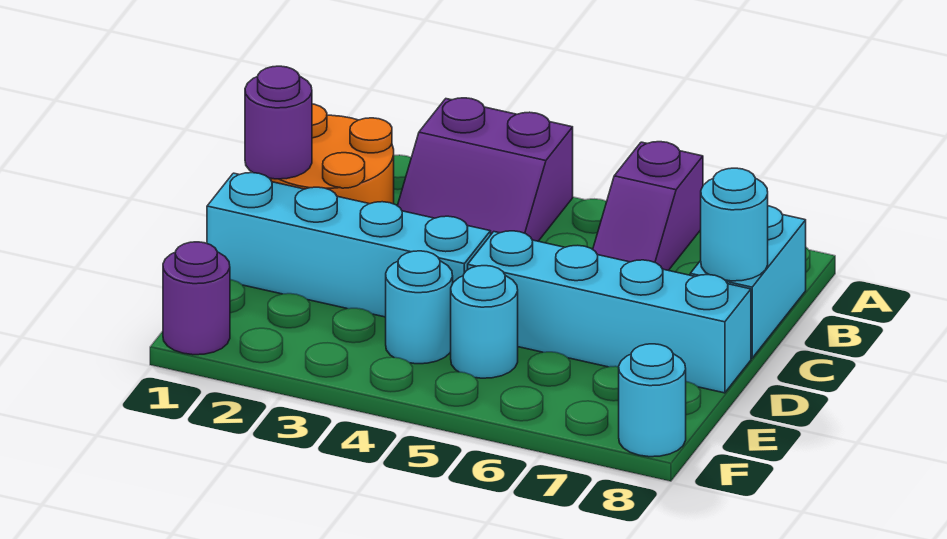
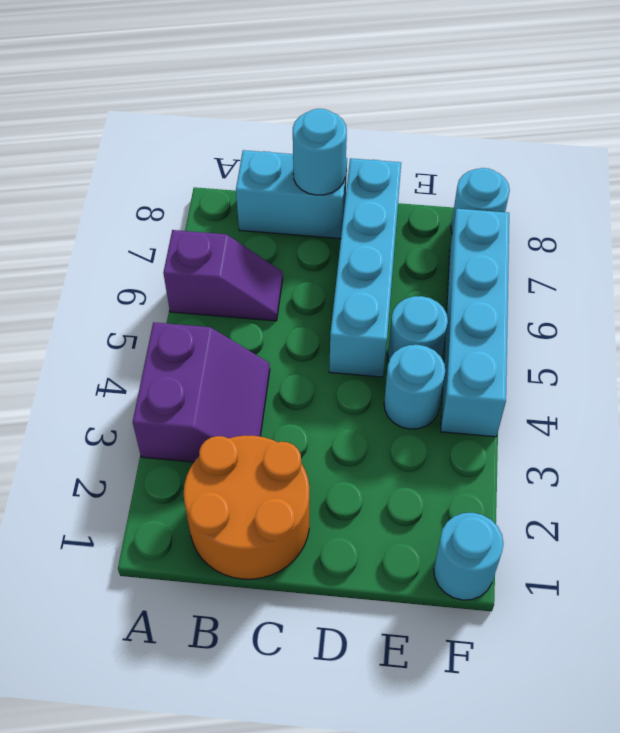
purple 1x1 round brick [245,66,312,179] -> none
cyan 1x4 brick [207,173,491,317] -> cyan 1x4 brick moved to [441,209,509,437]
purple 1x1 round brick [163,242,230,355] -> cyan 1x1 round brick [434,513,503,600]

